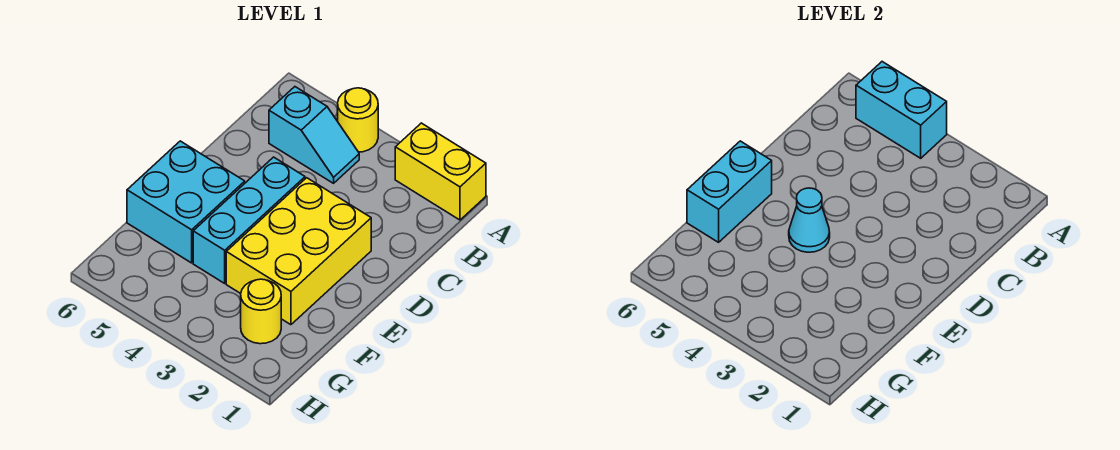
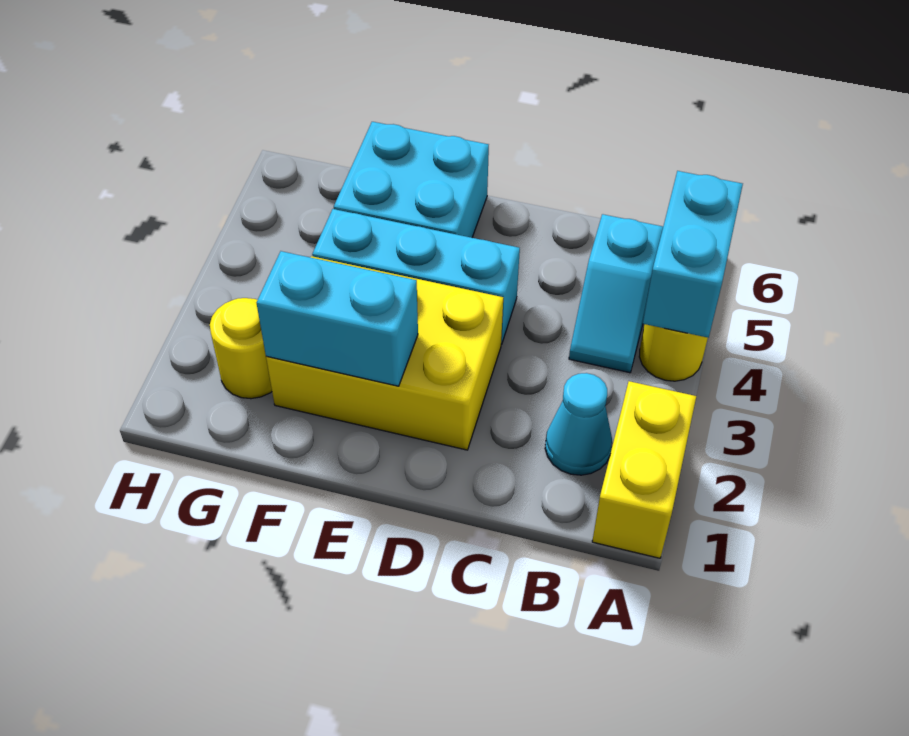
cyan 1x1 cone [789,188,830,252] -> cyan 1x1 cone moved to [545,373,612,475]
cyan 1x2 brick [687,141,772,242] -> cyan 1x2 brick moved to [257,251,418,386]

